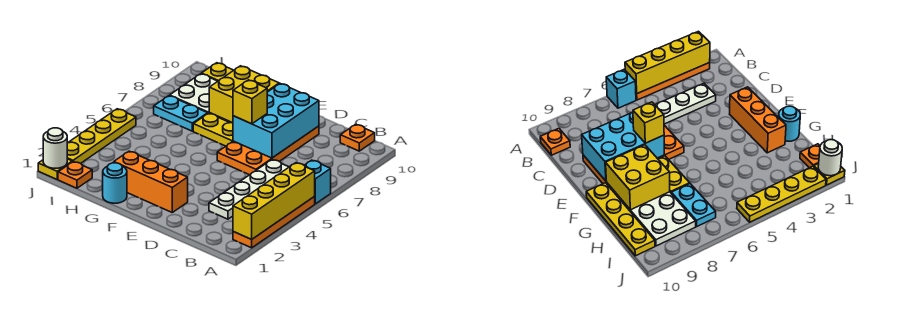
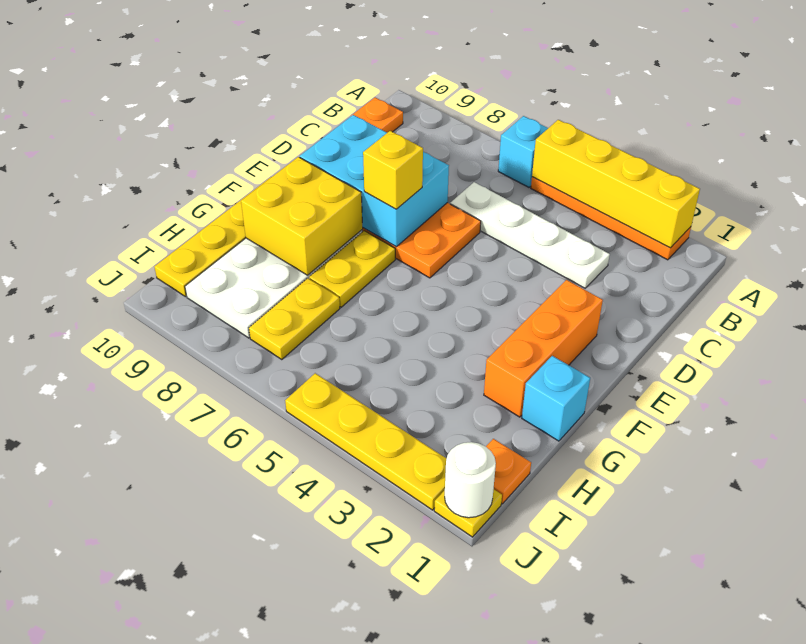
cyan 1x1 round brick [103,163,127,203] -> cyan 1x1 brick [522,356,590,441]
cyan 1x2 plate [154,96,208,131] -> yellow 1x2 plate [249,278,340,359]

